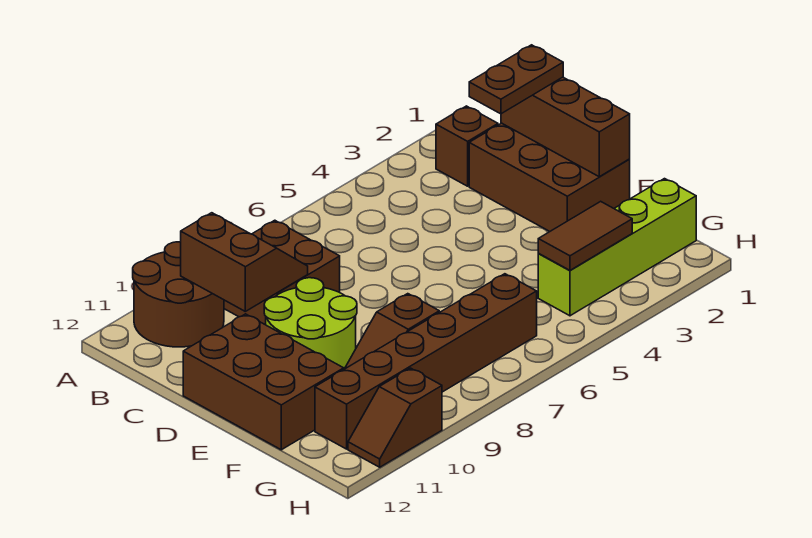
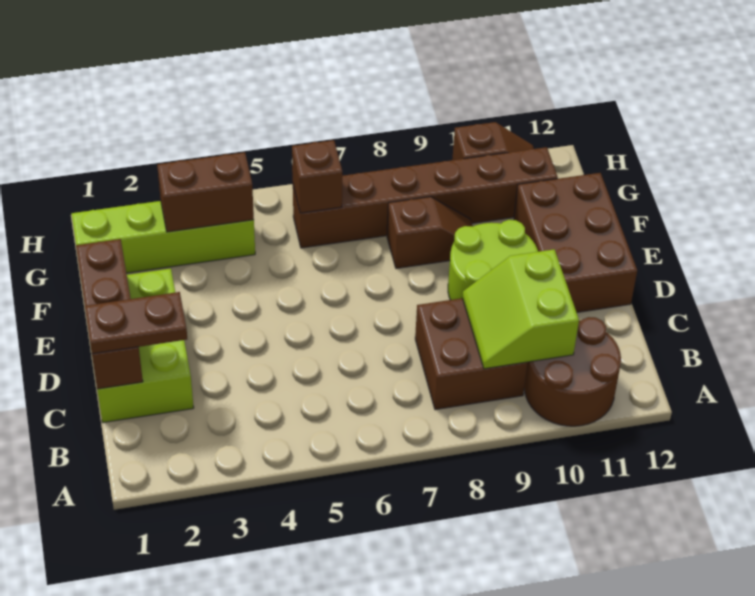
brown 1x1 brick [436,106,498,186] -> brown 1x1 brick moved to [292,140,342,213]
brown 2x2 slope [181,213,308,311] -> lime 2x2 slope [462,249,579,369]
brown 2x3 brick [469,123,630,231] -> lime 2x3 brick [97,269,194,423]
brown 1x2 tile [538,201,632,270] -> brown 1x2 brick [157,152,254,232]

